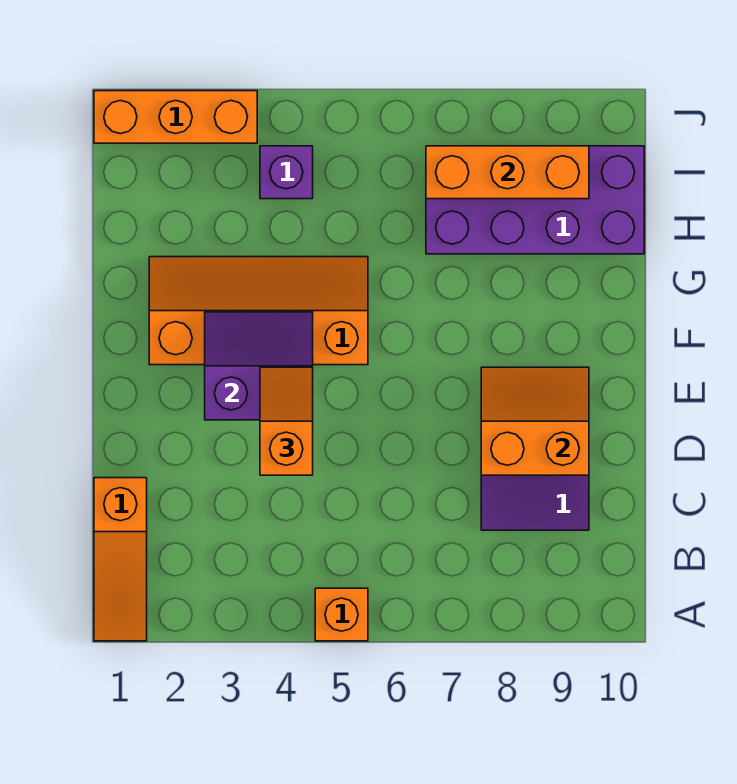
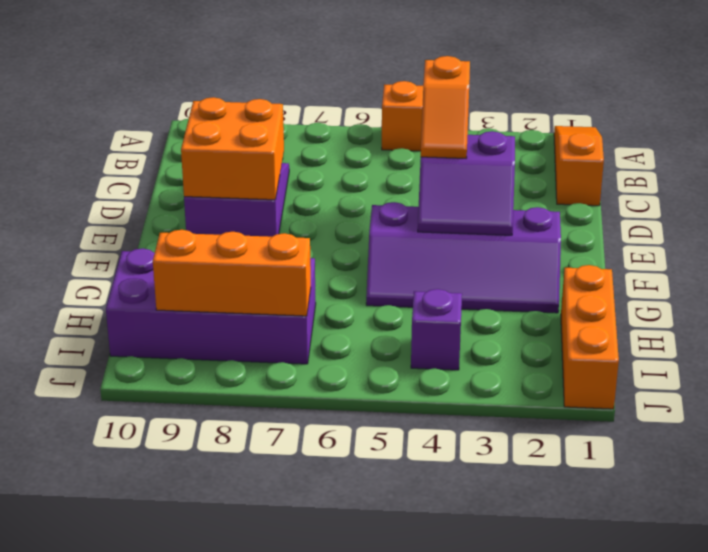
orange 2x2 slope [481,367,589,475] -> orange 2x2 brick [181,97,284,200]
orange 2x4 slope [149,257,368,365] -> purple 2x4 slope [366,202,561,313]
orange 1x3 brick [94,91,257,143] -> orange 1x3 brick turned to [561,265,619,409]

